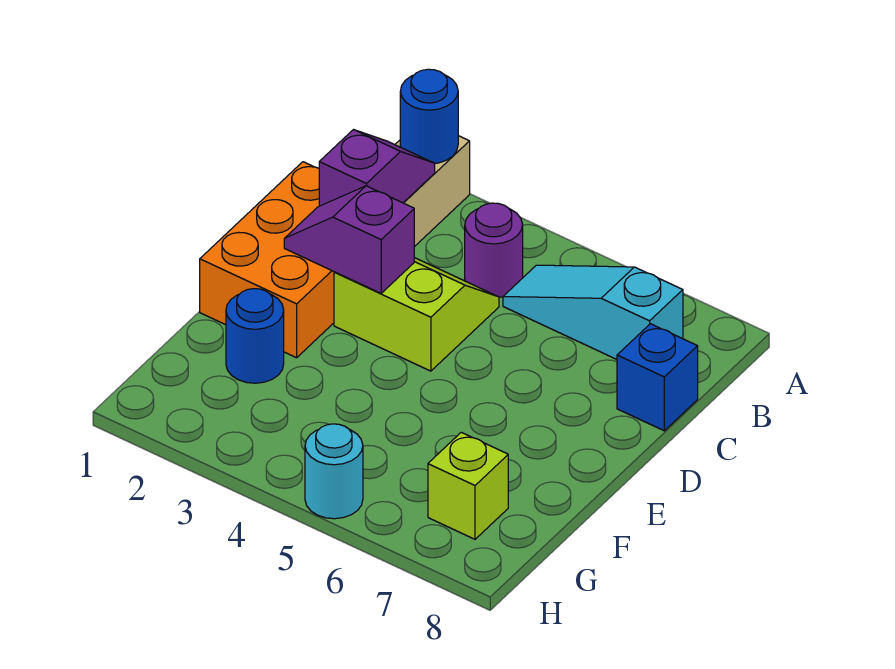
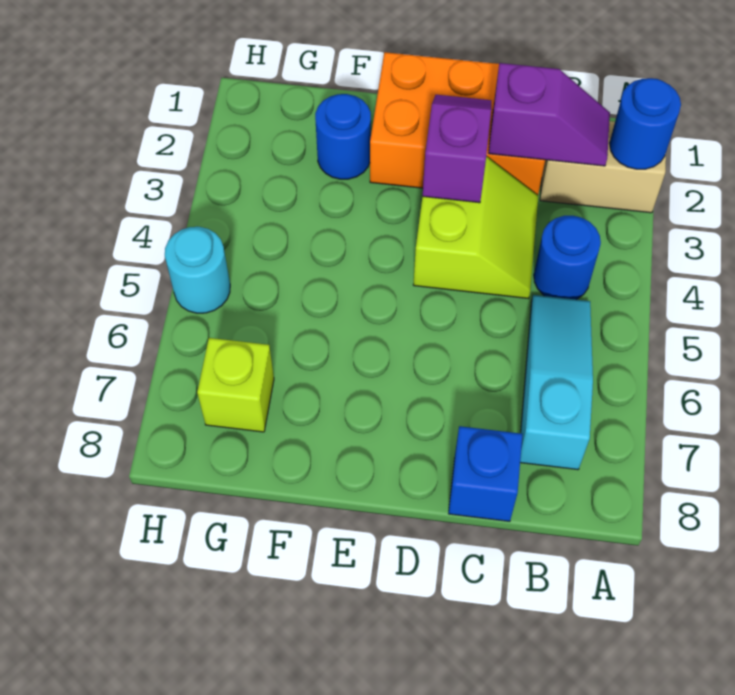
purple 1x1 round brick [465,203,523,297] -> blue 1x1 round brick [534,216,601,300]

